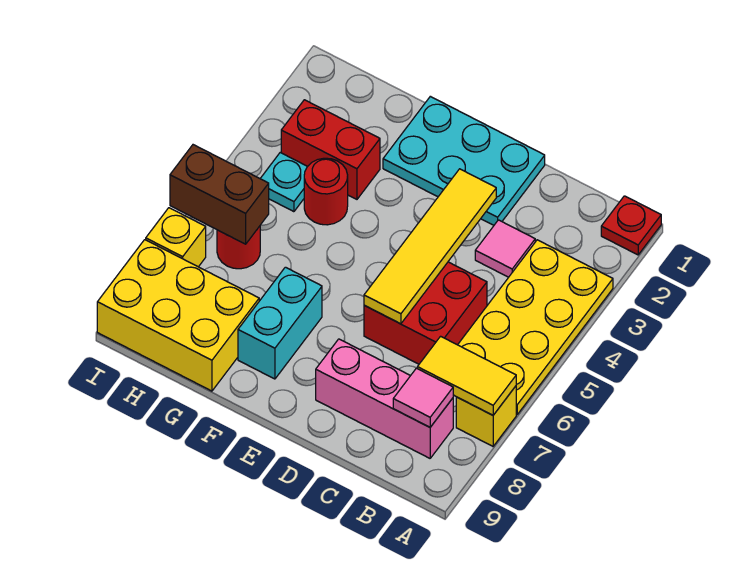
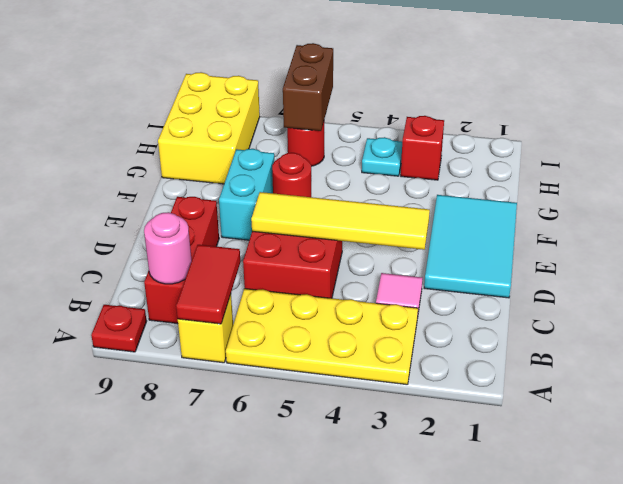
red 1x1 plate [601,196,661,255] -> red 1x1 plate moved to [91,305,147,352]
yellow 1x2 tile [417,336,516,415] -> red 1x2 tile [176,245,240,324]
pink 1x3 brick [316,339,453,458] -> red 1x3 brick [144,197,219,324]
pink 1x1 tile [393,368,453,427] -> pink 1x1 round brick [144,212,192,284]
cyan 2x3 plate [383,96,545,225] -> cyan 2x3 tile [424,195,517,298]
cyan 1x2 brick [238,267,322,379] -> cyan 1x2 brick turned to [219,149,274,240]
red 1x2 brick [281,100,380,199] -> red 1x1 brick [401,116,444,180]
red 1x1 round brick [304,158,348,225] -> red 1x1 round brick moved to [272,153,311,197]
yellow 1x1 brick [146,208,206,267] -> none

